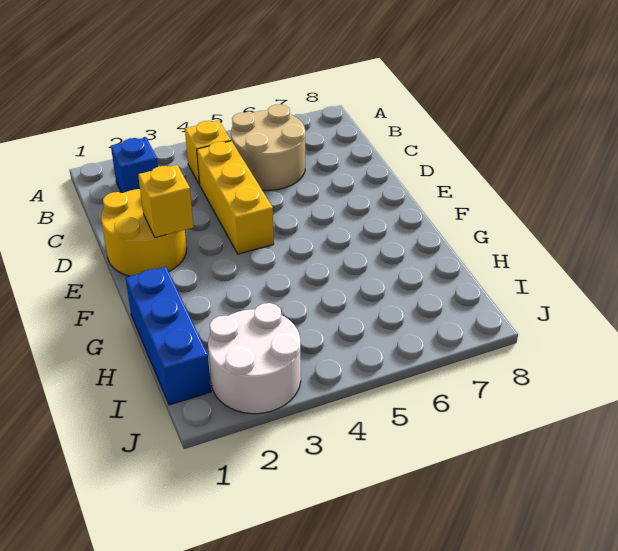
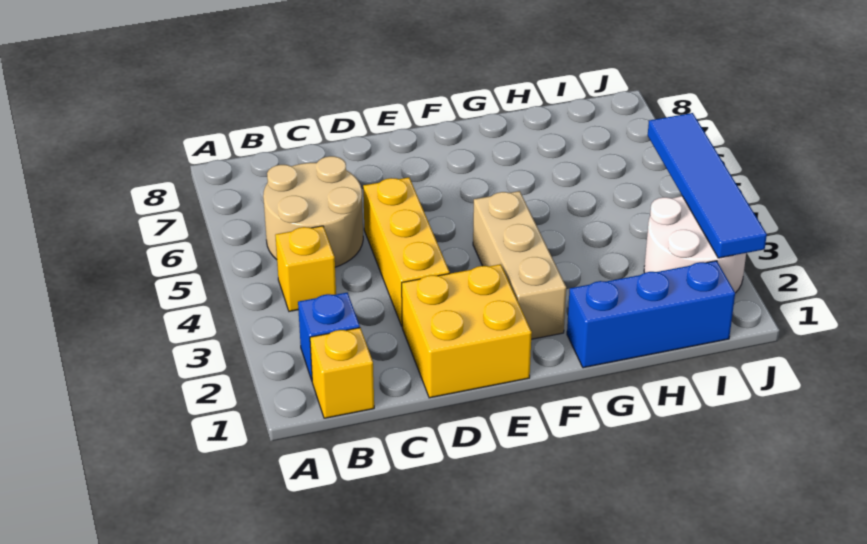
yellow 1x3 brick [197,141,274,254] -> yellow 1x3 brick turned to [363,178,450,326]
yellow 2x2 round brick [101,189,187,276] -> yellow 2x2 brick [402,264,532,398]
yellow 1x1 brick [138,165,194,238] -> yellow 1x1 brick moved to [310,328,374,418]
none -> tan 1x3 brick [473,191,566,339]
none -> blue 1x4 tile [648,113,767,258]

